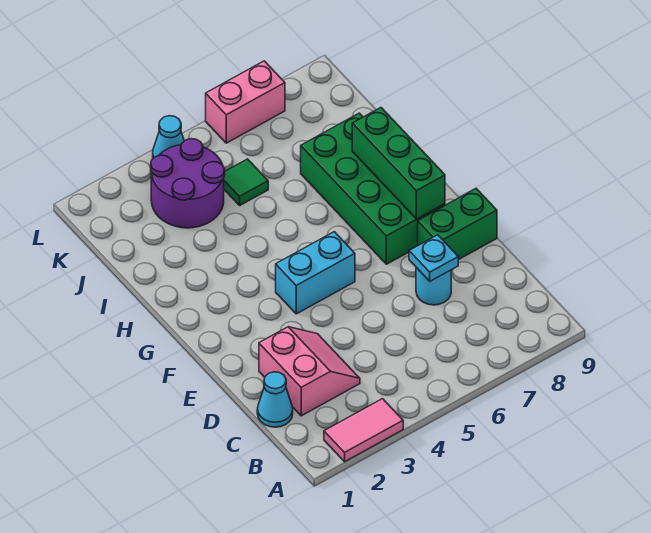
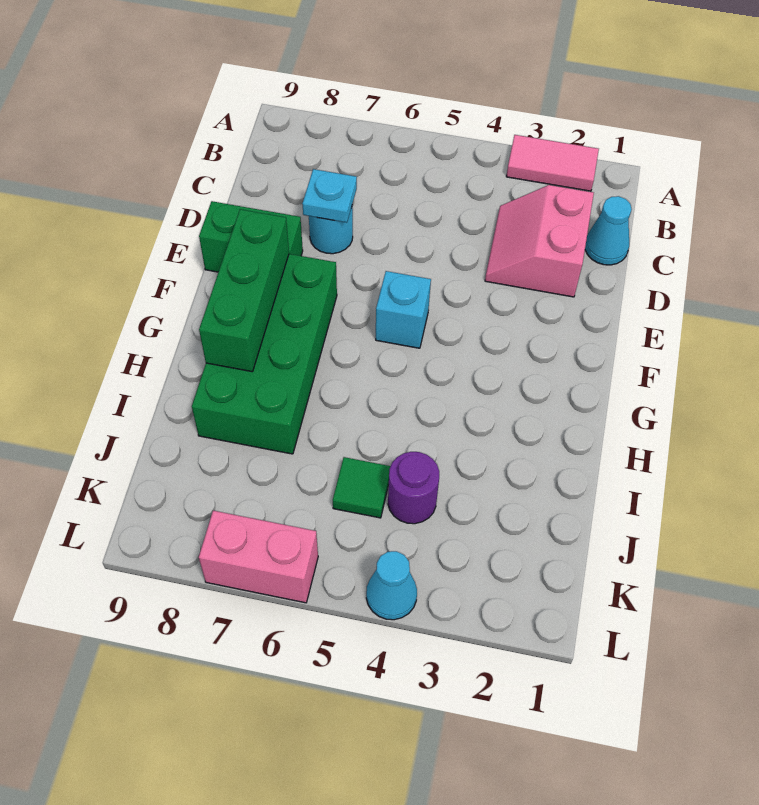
cyan 1x2 brick [276,232,355,314] -> cyan 1x1 brick [376,271,431,348]
purple 2x2 round brick [151,139,225,228] -> purple 1x1 round brick [388,452,439,524]

